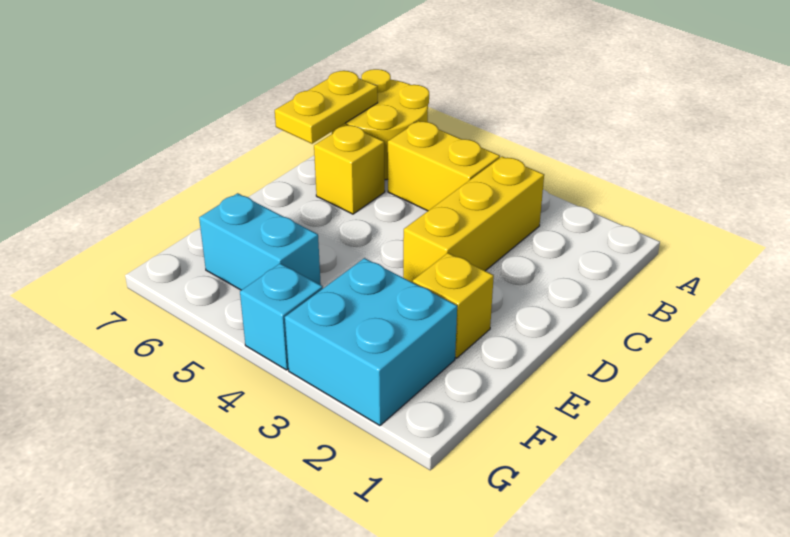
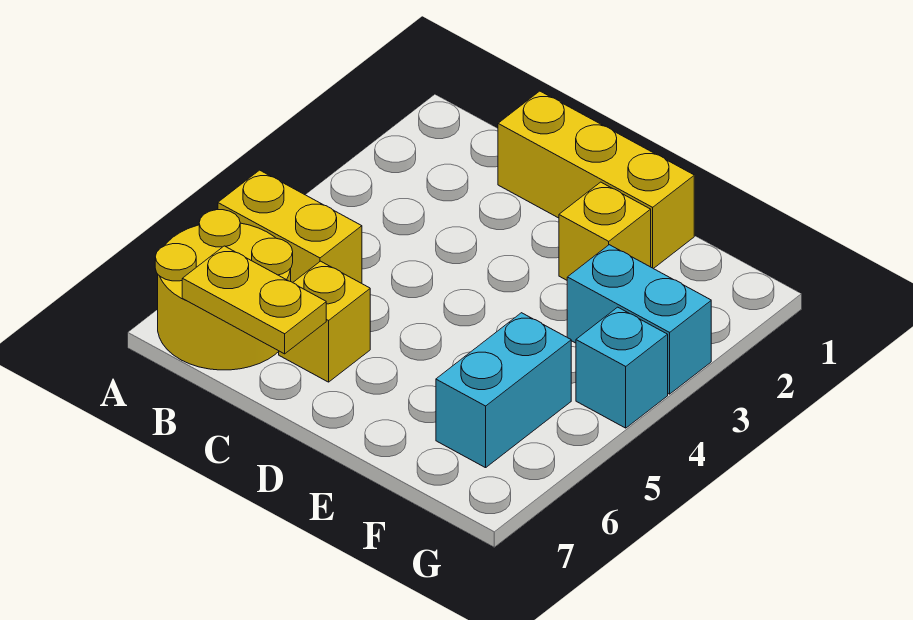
yellow 1x3 brick [403,157,544,282] -> yellow 1x3 brick moved to [498,91,694,269]
yellow 1x2 brick [388,121,500,211] -> yellow 1x2 brick turned to [218,170,362,283]
cyan 2x2 brick [285,258,457,426] -> cyan 1x2 brick [567,245,711,394]

